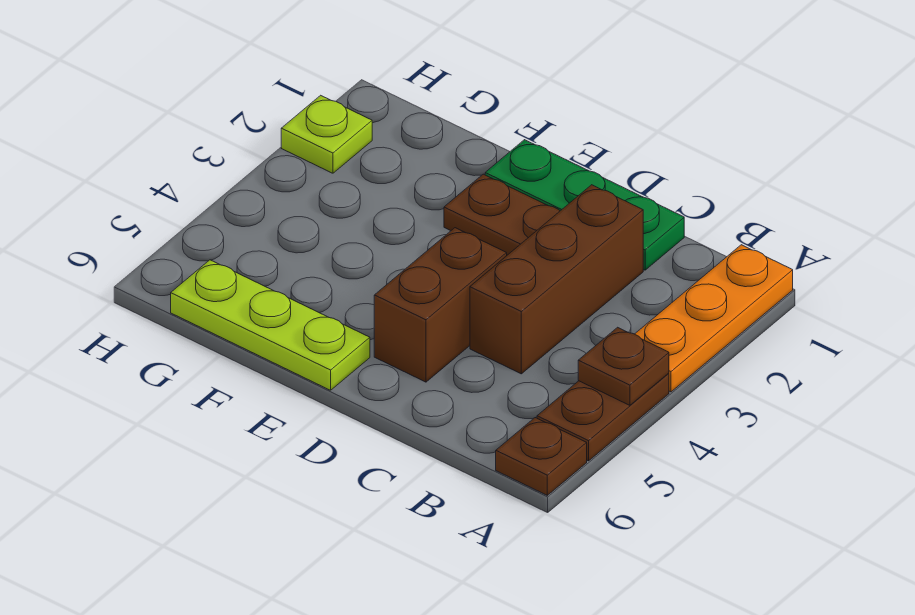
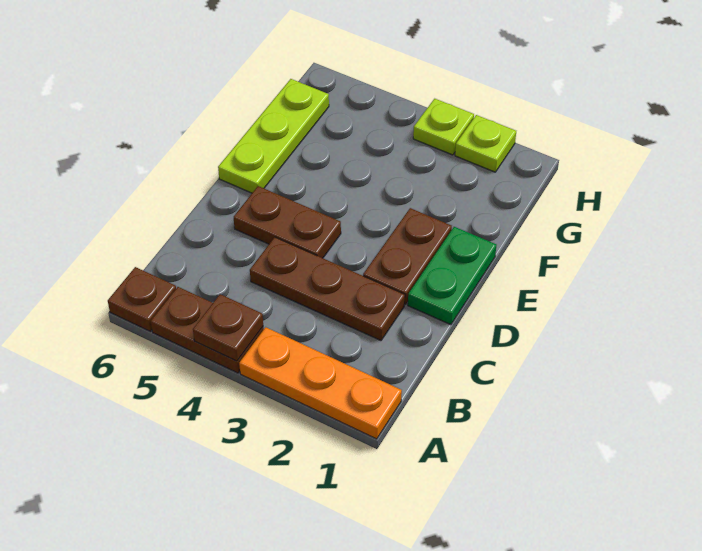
green 1x3 plate [485,140,684,270] -> green 1x2 plate [408,227,496,325]
brown 1x3 brick [470,185,643,374] -> brown 1x3 plate [250,237,405,340]
brown 1x2 brick [374,228,507,382] -> brown 1x2 plate [234,186,341,258]
none -> lime 1x1 plate [413,99,474,155]

